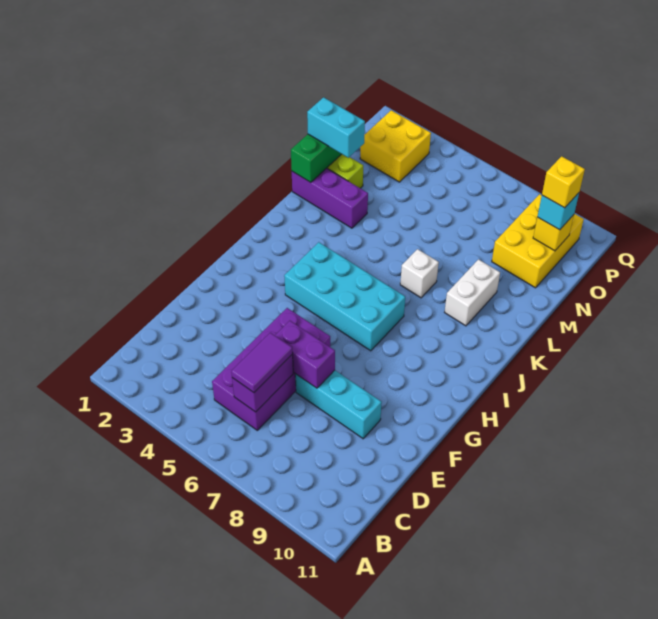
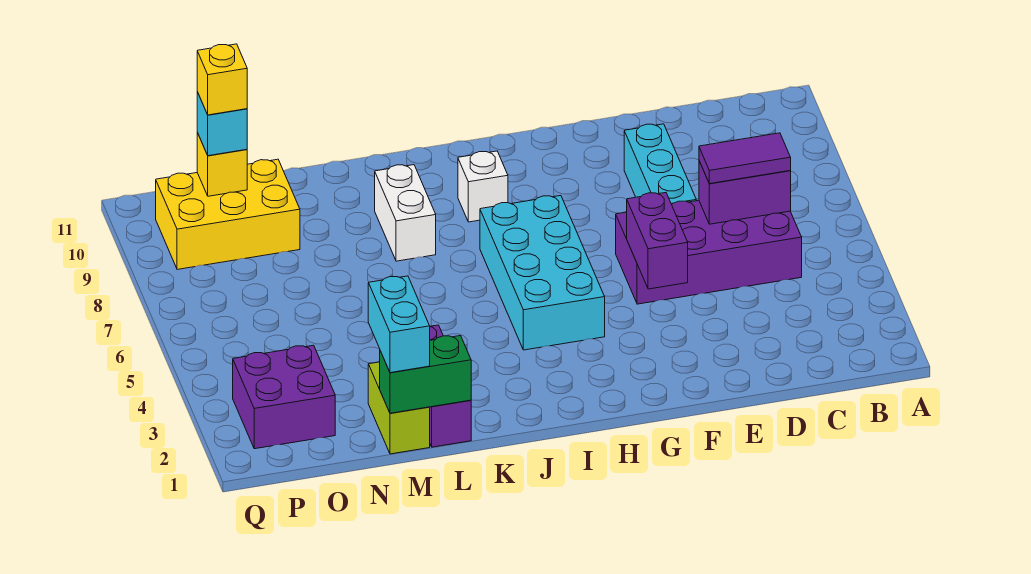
purple 1x2 brick [275,321,335,388] -> purple 1x2 brick moved to [627,193,688,289]
white 1x1 brick [400,249,439,298] -> white 1x1 brick moved to [458,151,508,222]
white 1x2 brick [445,259,500,326] -> white 1x2 brick turned to [375,165,436,261]
yellow 2x2 brick [360,110,431,182] -> purple 2x2 brick [233,345,335,449]

